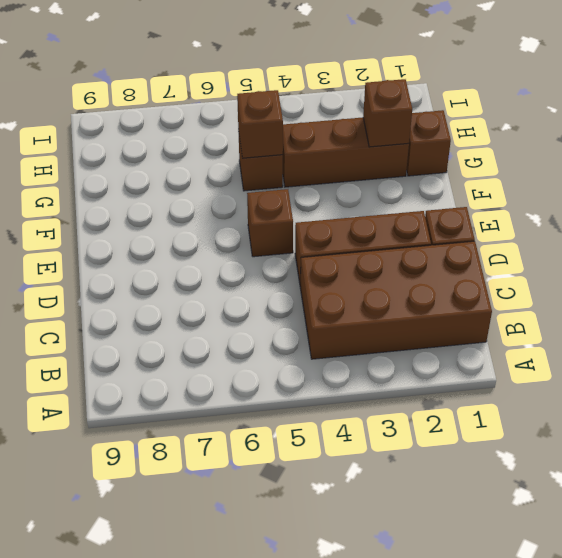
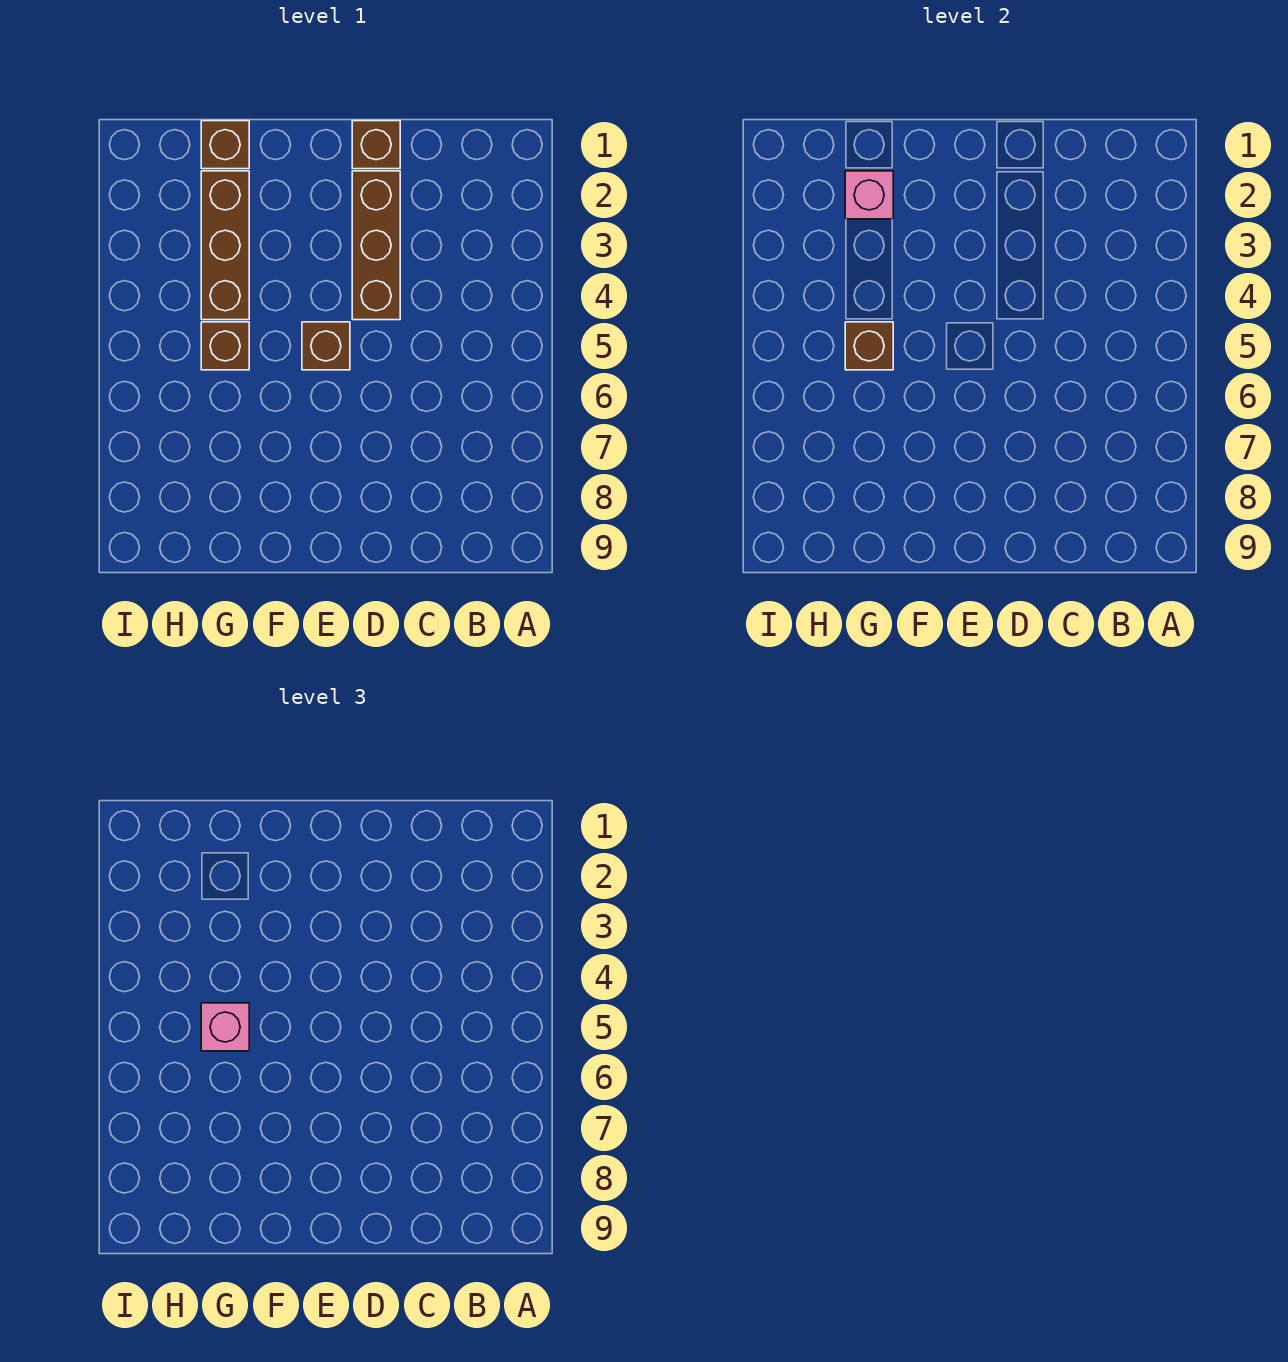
brown 2x4 brick [300,241,492,359] -> none
brown 1x1 brick [363,79,412,147] -> pink 1x1 brick [845,171,893,219]
none -> pink 1x1 brick [201,1003,249,1051]

